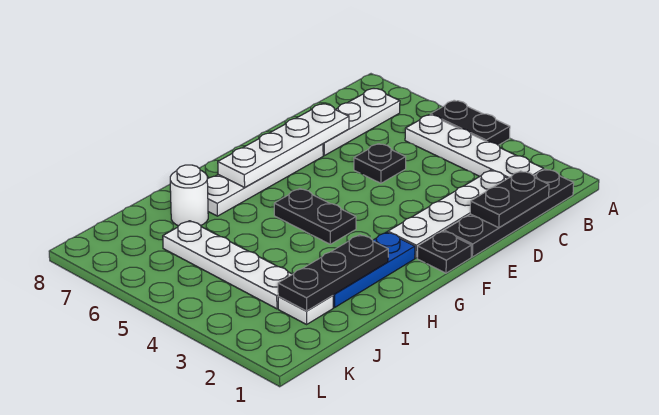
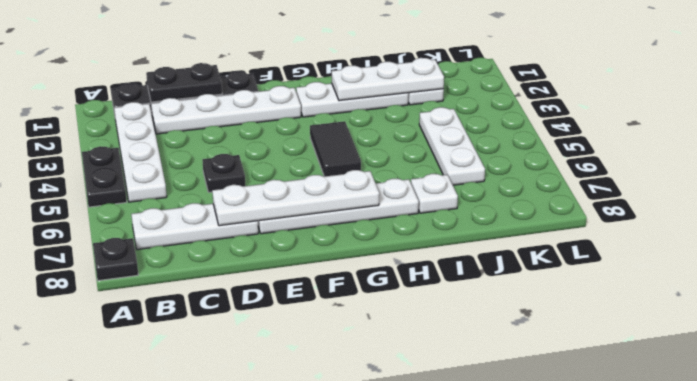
black 1x1 plate [417,231,471,273] -> black 1x1 plate moved to [93,238,138,281]
blue 1x3 plate [333,232,415,308] -> white 1x3 plate [296,82,408,117]
black 1x2 plate [274,189,356,244] -> black 1x2 tile [310,121,361,177]
black 1x3 plate [278,235,388,311] -> white 1x3 plate [332,58,444,101]
white 1x1 round brick [170,165,208,226] -> white 1x1 plate [411,174,458,213]
white 1x4 plate [163,221,292,309] -> white 1x3 plate [419,107,485,185]

